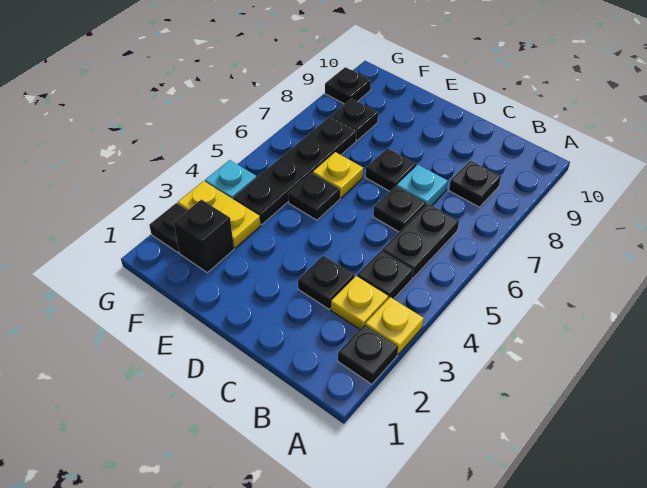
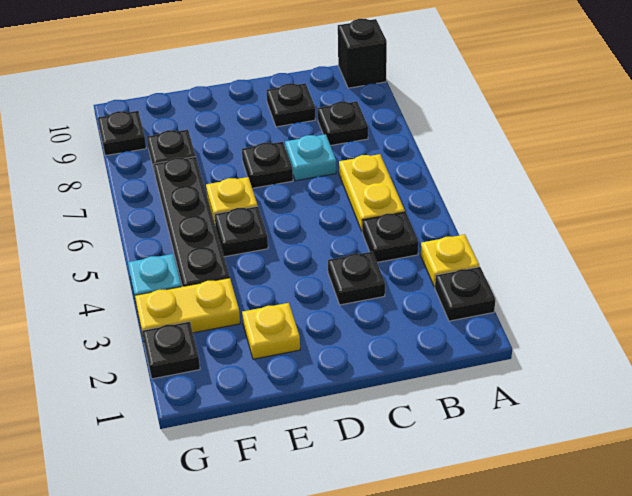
yellow 1x1 plate [331,276,388,329] -> yellow 1x1 plate moved to [242,303,300,359]
black 1x2 plate [382,204,459,278] -> yellow 1x2 plate [339,154,405,231]
black 1x1 plate [373,186,426,232] -> black 1x1 plate moved to [266,83,315,127]
black 1x1 brick [174,199,234,273] -> black 1x1 brick moved to [338,19,387,88]

